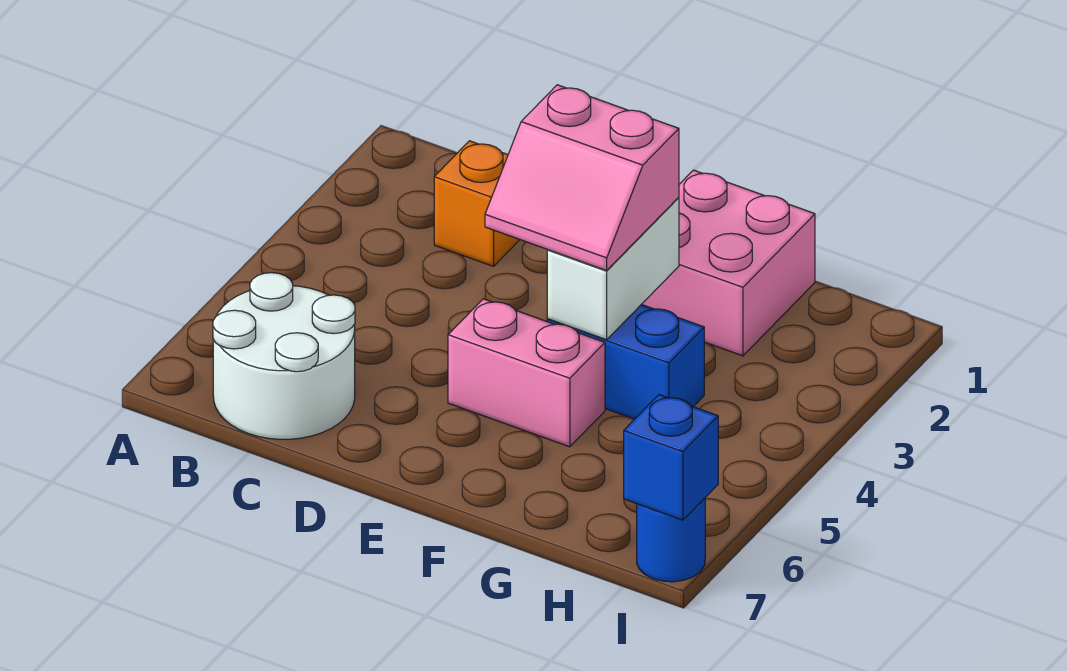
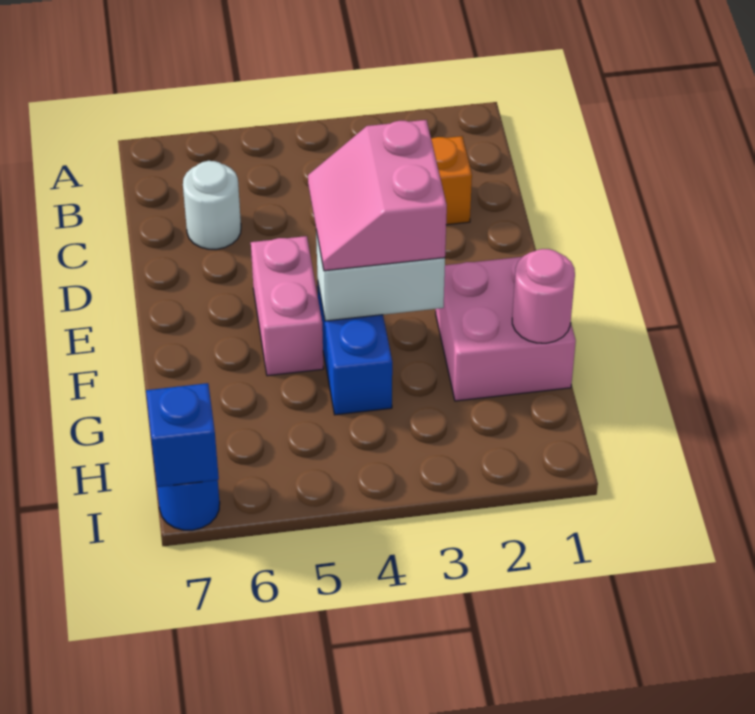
white 2x2 round brick [213,273,355,439] -> white 1x1 round brick [183,161,241,249]
none -> pink 1x1 round brick [512,249,575,343]

